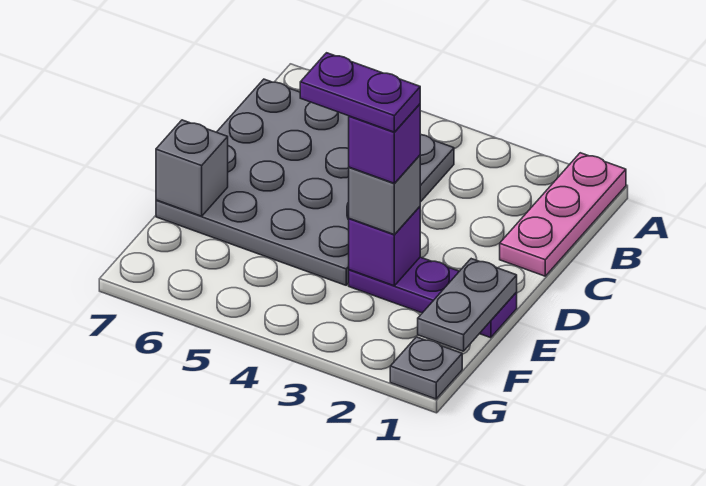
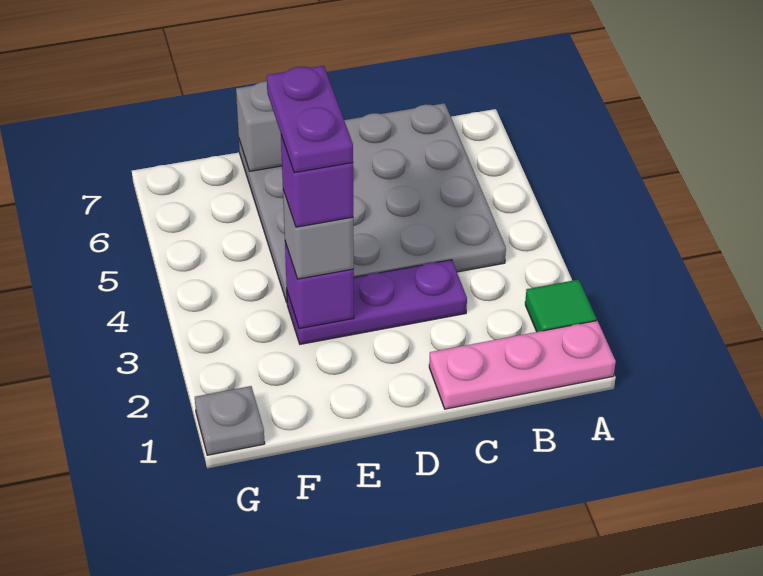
none -> green 1x1 tile [525,280,596,332]
purple 1x3 plate [349,257,517,338] -> purple 1x3 plate turned to [287,260,467,344]
grey 1x2 plate [418,259,517,351] -> none

